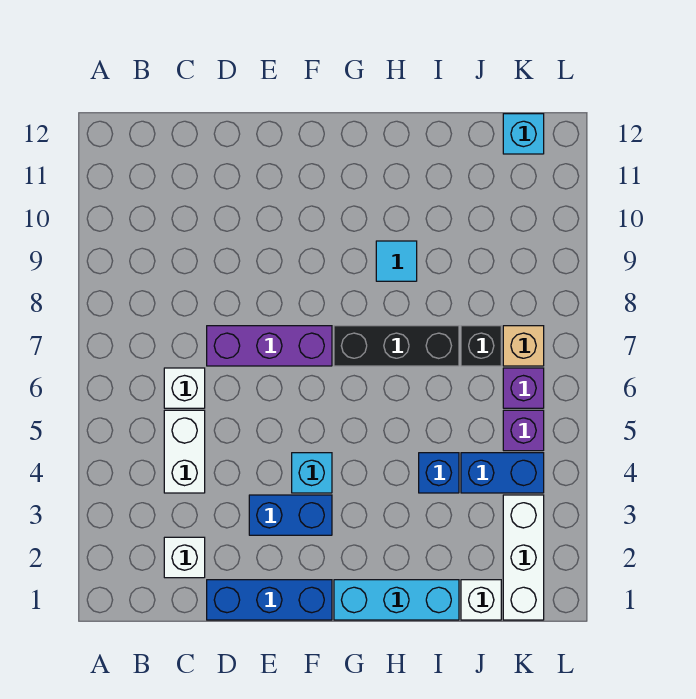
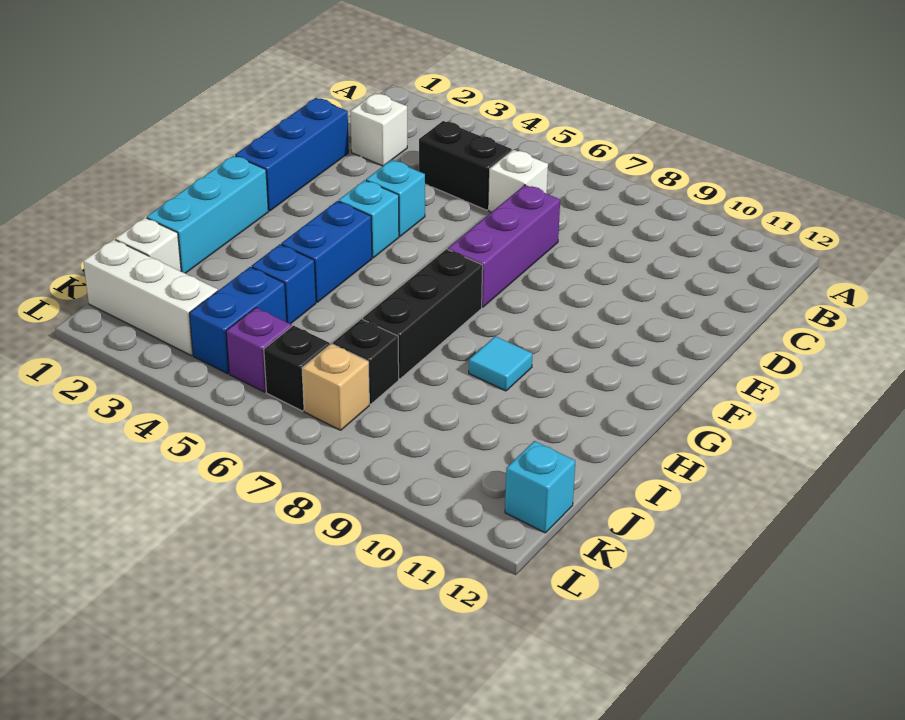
white 1x2 brick [164,410,205,493] -> black 1x2 brick [419,121,512,210]
blue 1x2 brick [249,495,332,535] -> blue 1x2 brick moved to [281,201,372,302]
none -> cyan 1x1 brick [366,160,425,236]
purple 1x1 brick [503,368,544,408] -> black 1x1 brick [264,325,330,411]

